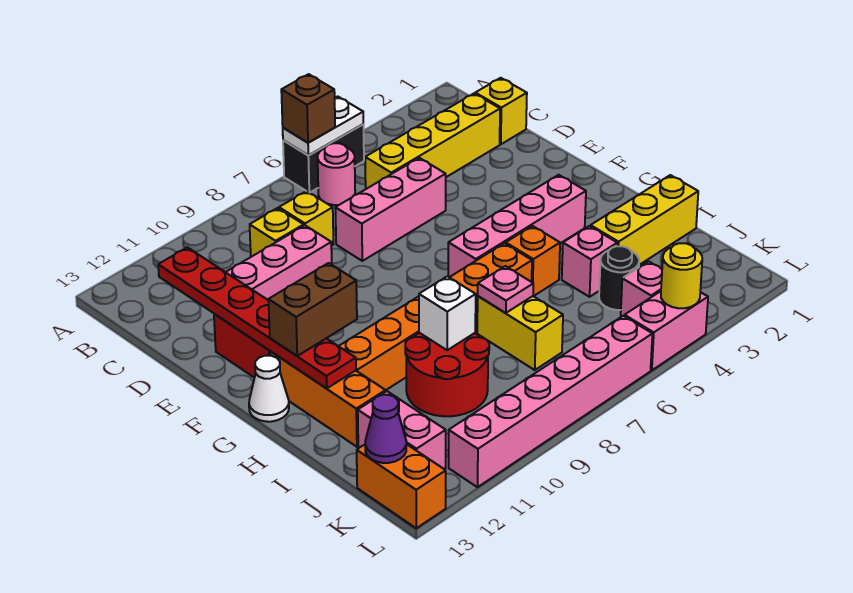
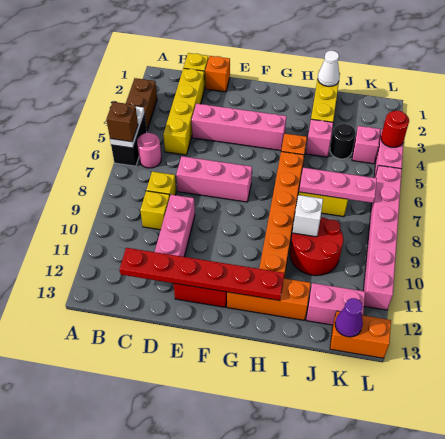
none -> orange 1x1 brick [205,56,230,92]
pink 1x3 brick [335,158,446,261] -> pink 1x3 brick turned to [176,156,252,202]
pink 1x4 brick [448,175,586,277] -> pink 1x4 brick turned to [192,104,286,150]
brown 1x2 brick [268,263,357,356] -> brown 1x2 brick moved to [126,78,157,130]
white 1x1 cone [249,356,289,422] -> white 1x1 cone moved to [318,51,340,86]
pink 1x1 plate [478,266,533,313] -> pink 1x3 plate [299,168,377,203]
yellow 1x1 round brick [661,243,702,308] -> red 1x1 round brick [381,111,409,147]

